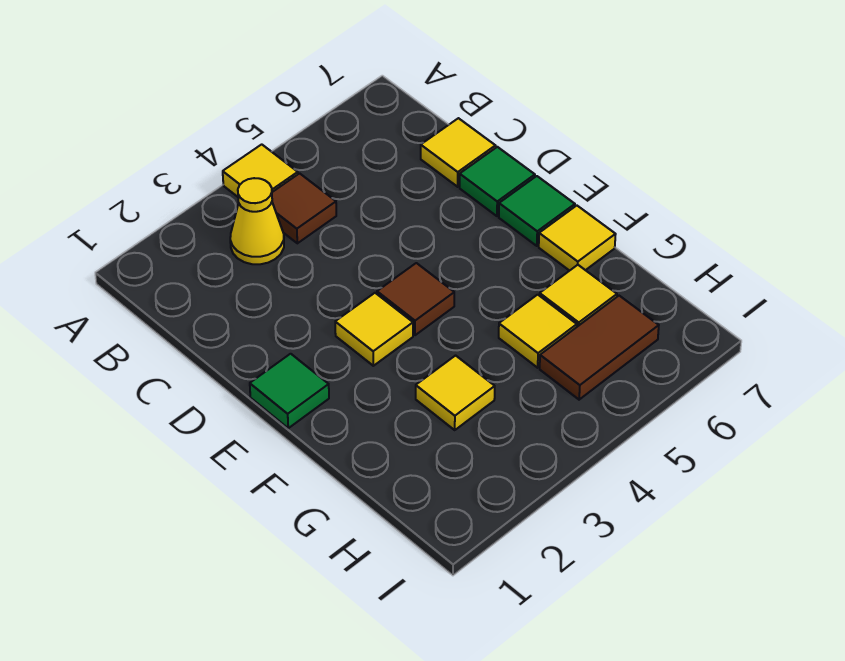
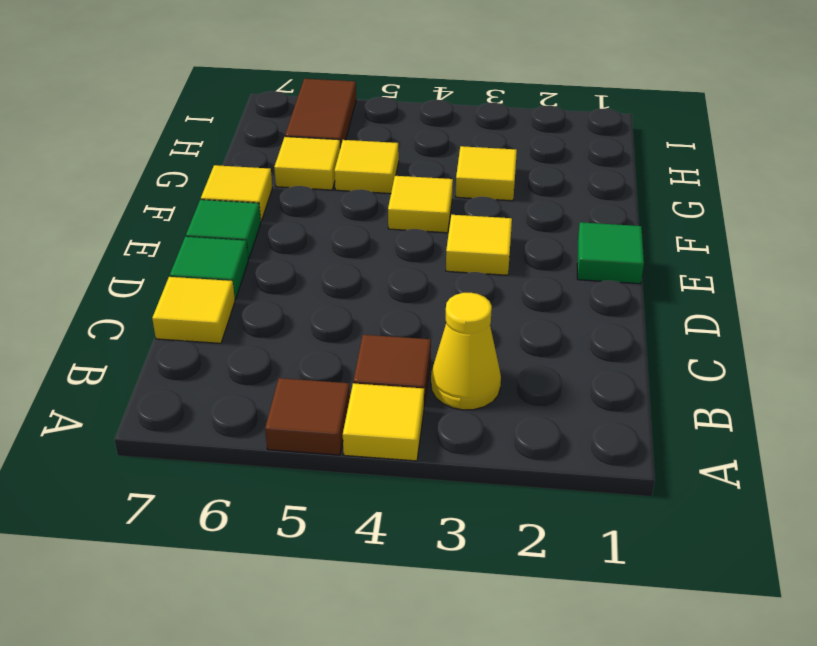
brown 1x1 tile [377,263,454,335] -> brown 1x1 tile moved to [265,378,350,455]
none -> yellow 1x1 tile [388,176,453,233]
brown 1x2 tile [540,296,659,400] -> brown 1x2 tile turned to [285,79,356,148]

